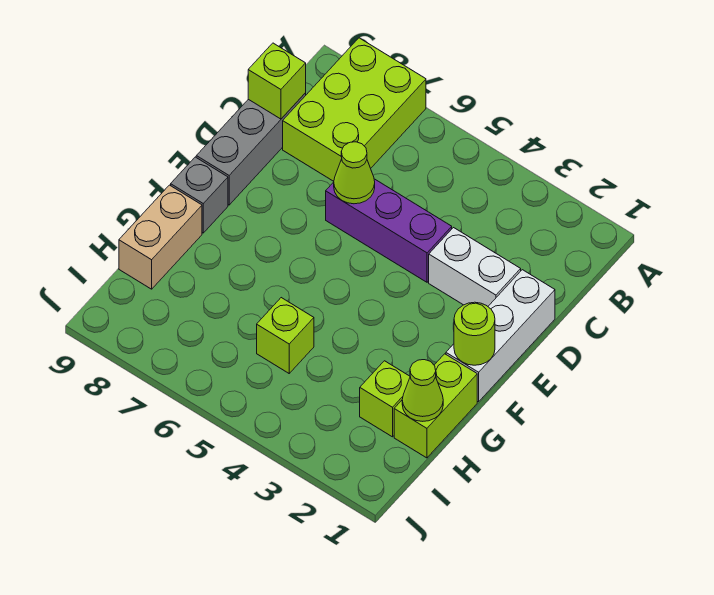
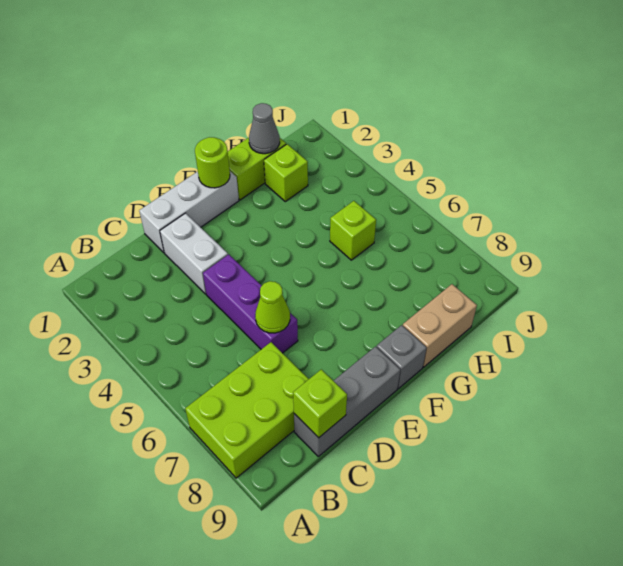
lime 1x1 cone [402,360,443,421] -> grey 1x1 cone [249,103,280,154]

